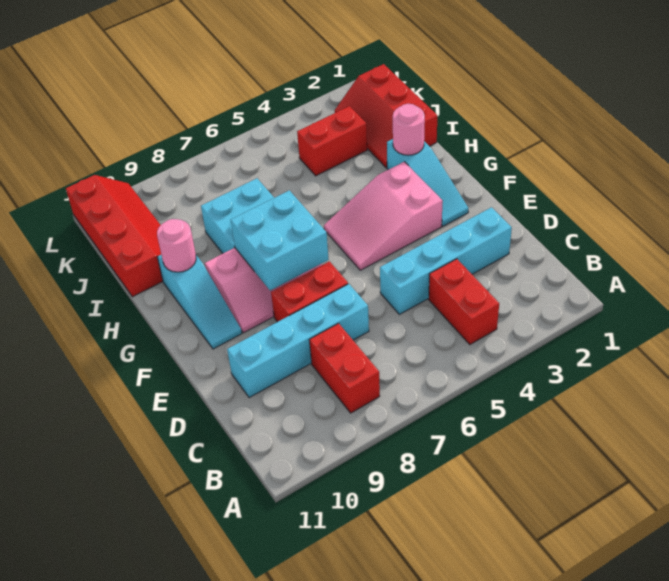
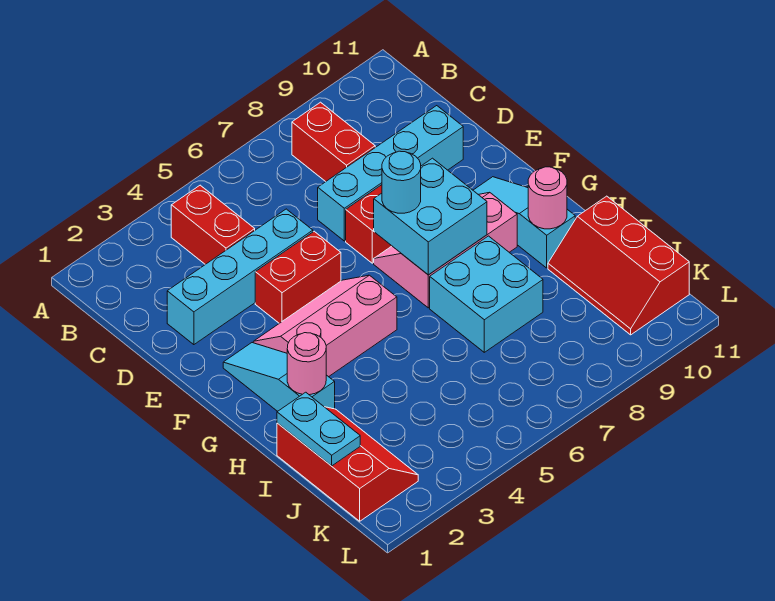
pink 2x3 slope [324,162,443,270] -> pink 2x3 slope turned to [253,275,397,377]
none -> cyan 1x1 round brick [382,151,421,213]
none -> cyan 1x2 plate [277,392,360,466]
red 2x4 slope [66,175,163,297] -> red 2x3 slope [548,196,689,335]
red 1x2 brick [297,106,367,176] -> red 1x2 brick moved to [255,231,341,323]

